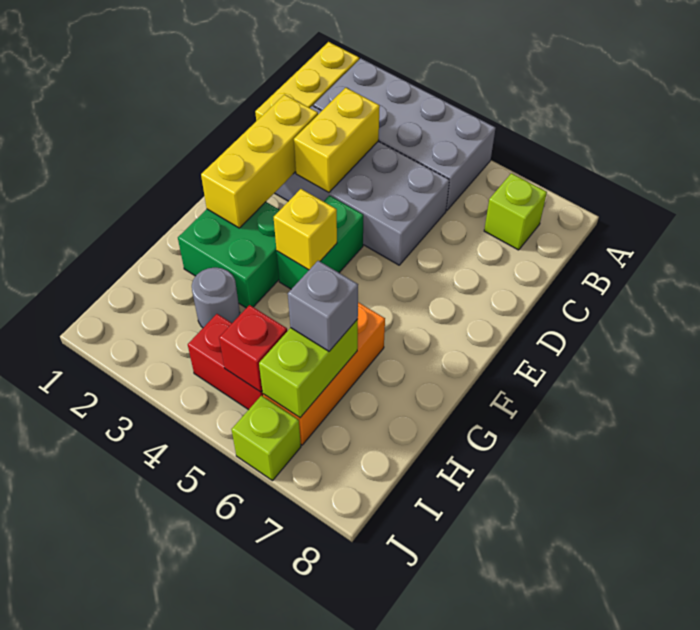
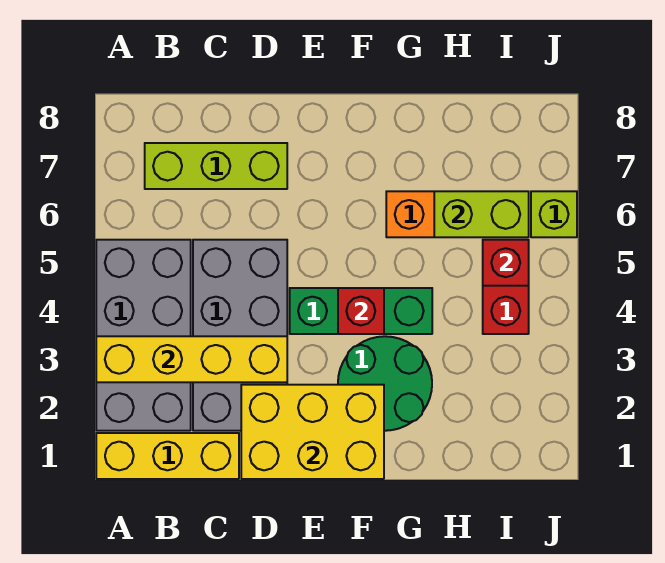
lime 1x1 brick [484,173,547,250] -> lime 1x3 brick [145,143,287,189]
yellow 1x2 brick [294,88,380,193] -> yellow 1x4 brick [96,336,287,382]
yellow 1x3 brick [201,95,318,228] -> yellow 2x3 brick [241,385,384,479]
green 1x2 brick [277,196,363,289] -> green 1x3 brick [290,288,432,334]
green 2x2 brick [178,202,280,308] -> green 2x2 round brick [338,336,432,431]
yellow 1x1 brick [274,189,337,270] -> red 1x1 brick [338,288,384,334]
grey 1x1 round brick [192,267,240,328] -> none
grey 1x1 brick [288,261,358,351] -> none

